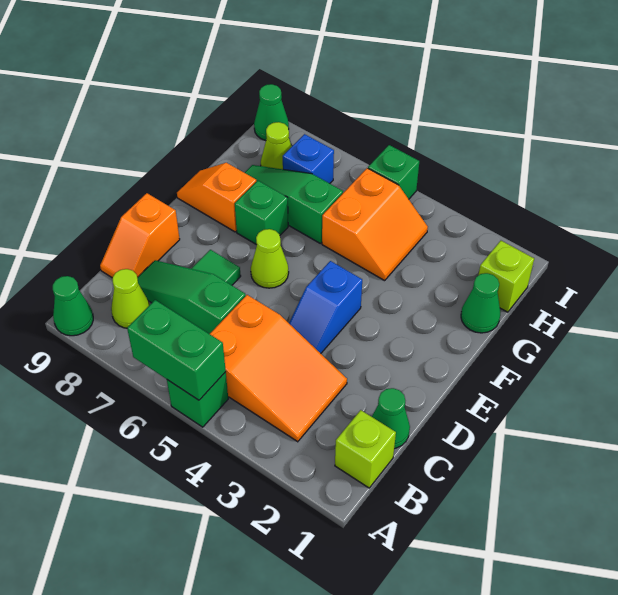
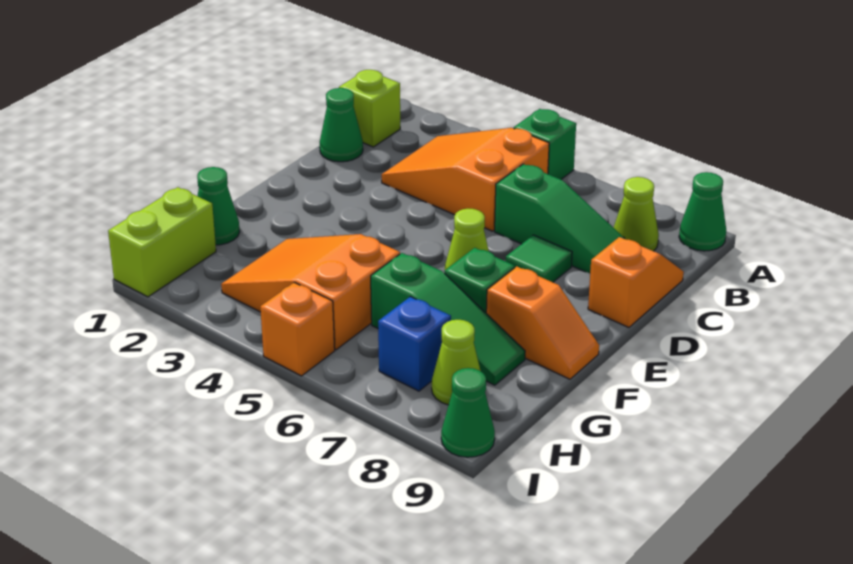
green 1x2 brick [127,300,226,400] -> none
blue 1x2 slope [289,261,362,353] -> none
orange 2x2 slope [322,168,428,281] -> orange 2x3 slope [221,234,400,350]
lime 1x1 brick [479,241,534,312] -> lime 1x2 brick [108,187,216,297]
green 1x1 brick [368,145,419,199] -> orange 1x1 brick [260,282,335,376]

